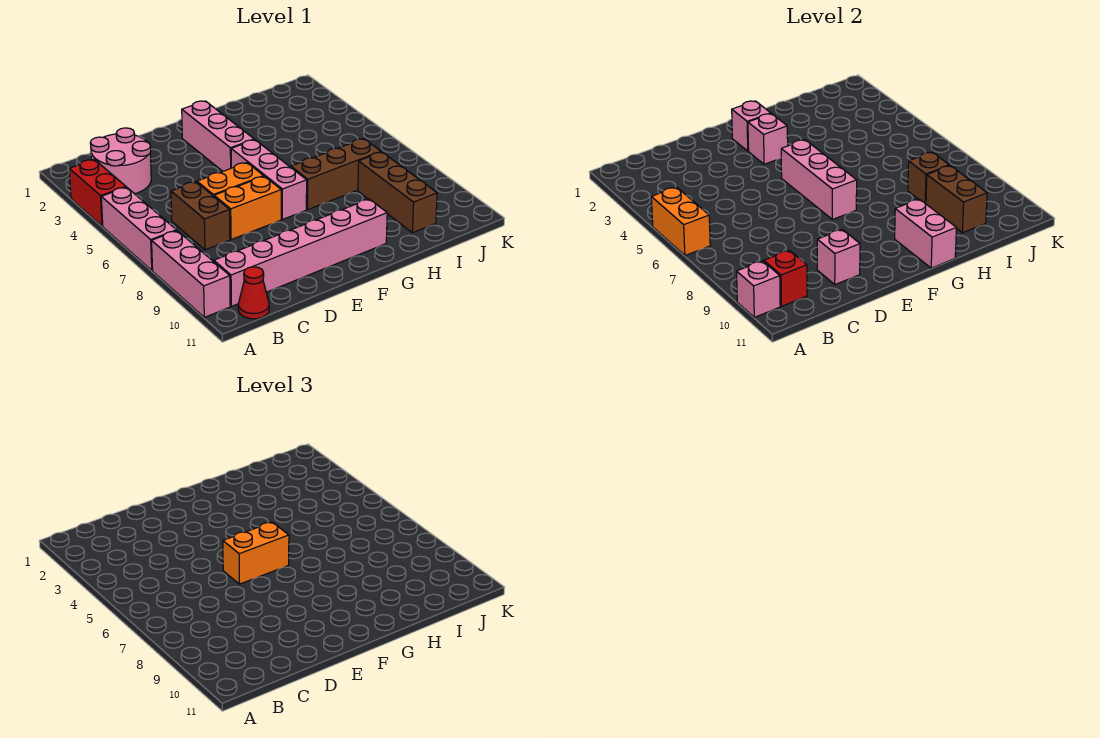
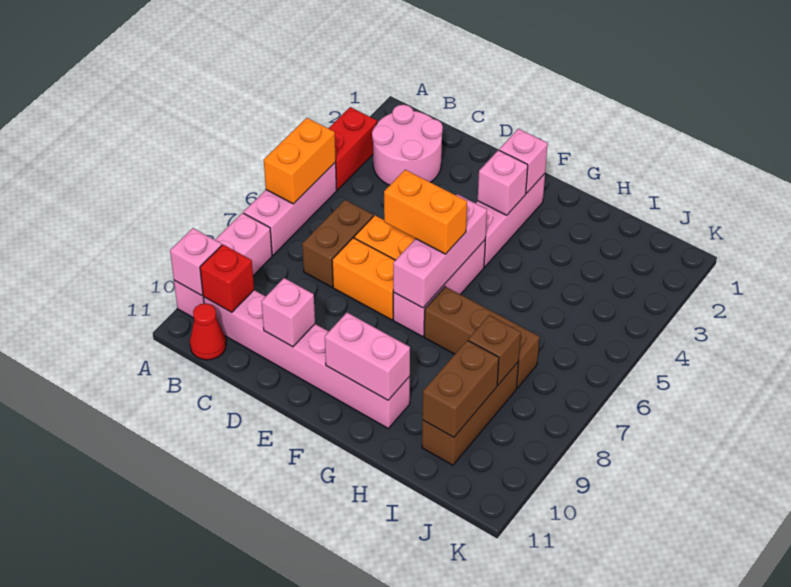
pink 1x2 brick [895,199,956,268] -> pink 1x2 brick turned to [325,313,410,400]

